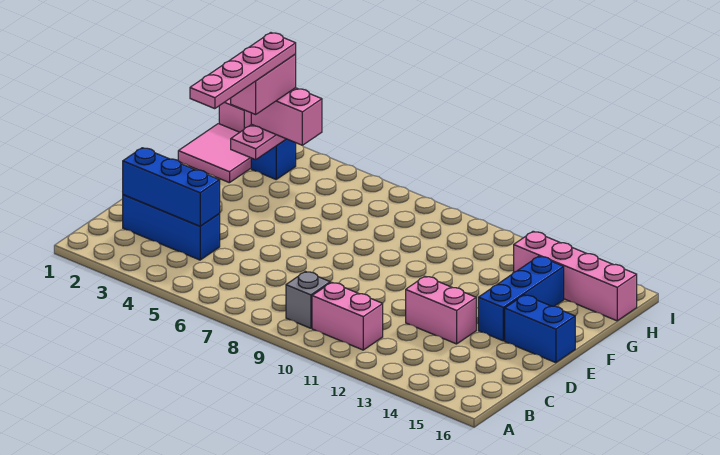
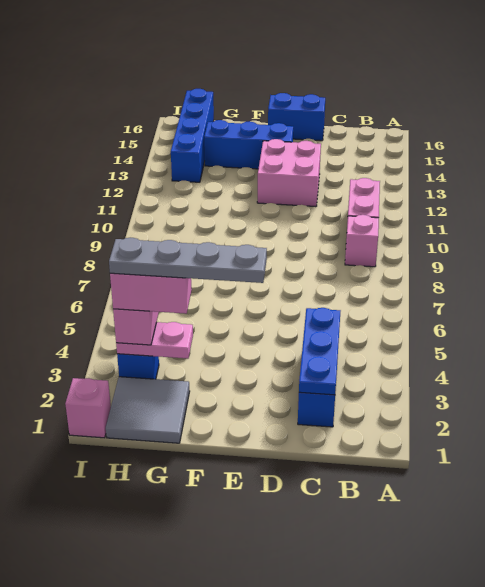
grey 1x1 brick [286,272,330,328] -> pink 1x1 brick [345,215,379,267]
blue 1x3 brick [123,148,220,226] -> blue 1x3 plate [299,308,340,395]
pink 1x2 brick [406,276,476,344] -> pink 2x2 brick [257,139,321,207]
pink 1x4 plate [190,33,296,109] -> grey 1x4 plate [109,238,267,283]
blue 1x2 brick [505,295,575,363] -> blue 1x2 brick turned to [268,93,325,141]
pink 2x2 tile [178,124,251,183] -> grey 2x2 tile [106,377,190,443]
pink 1x4 brick [514,231,637,321] -> blue 1x4 brick [171,89,214,182]

